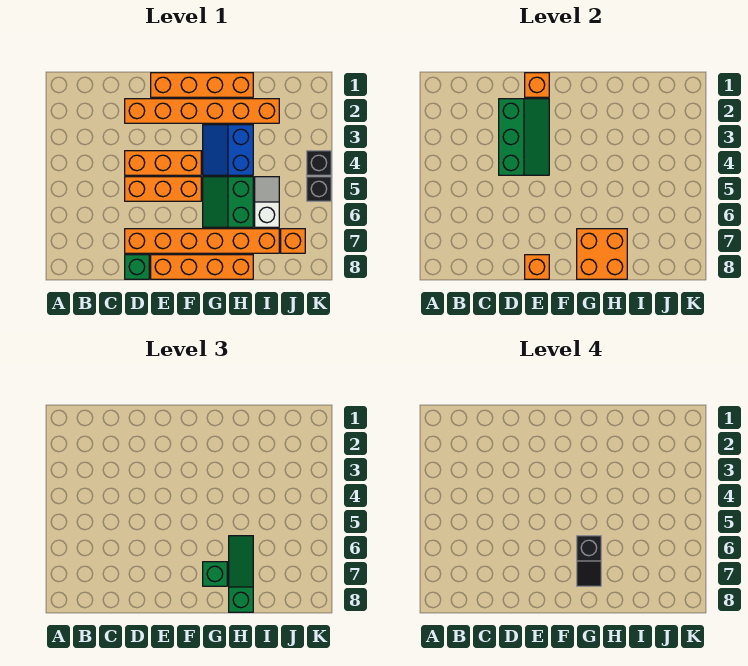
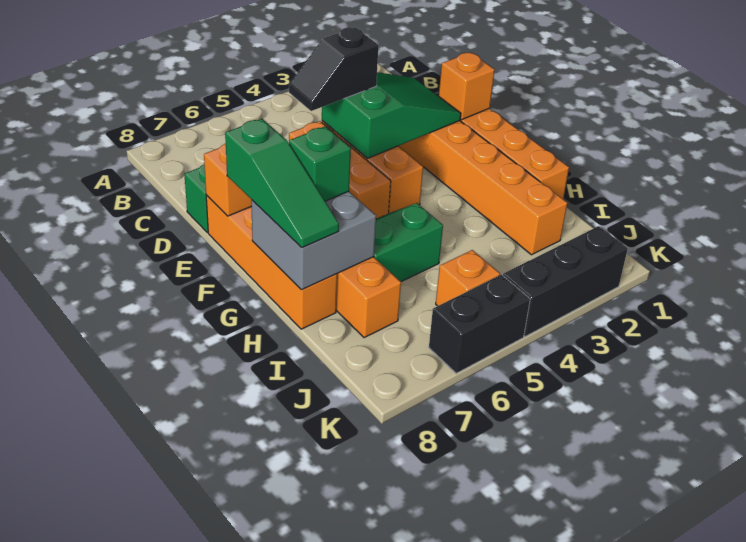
green 2x3 slope [499,99,549,175] -> green 2x3 slope turned to [322,72,461,159]
blue 2x2 slope [203,125,253,175] -> none
black 1x2 slope [577,536,601,586] -> black 1x2 slope moved to [289,27,379,111]
orange 2x2 brick [577,229,627,279] -> grey 2x2 brick [251,191,376,290]
green 1x3 slope [229,536,253,612] -> green 1x3 slope turned to [225,119,339,248]
white 1x2 slope [255,177,279,227] -> none
orange 1x1 brick [281,229,305,253] -> orange 1x1 brick moved to [436,250,500,306]
black 1x1 brick [307,151,331,175] -> black 1x3 brick [503,226,628,337]
black 1x1 brick [307,177,331,201] -> black 1x2 brick [429,275,530,373]

